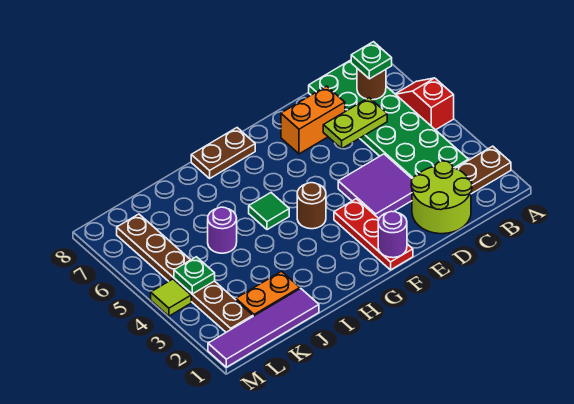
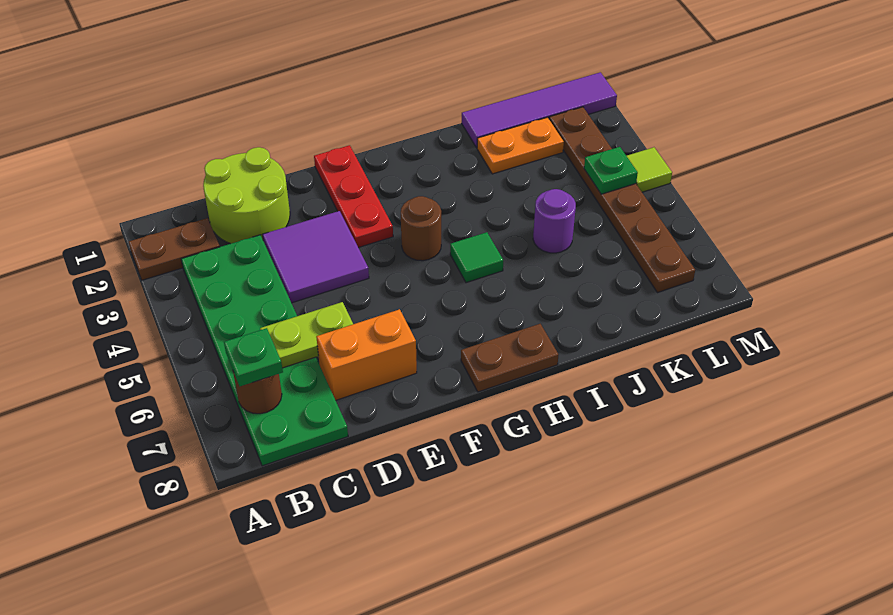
red 1x2 slope [396,78,454,130] -> none
purple 1x1 round brick [378,211,407,258] -> none

